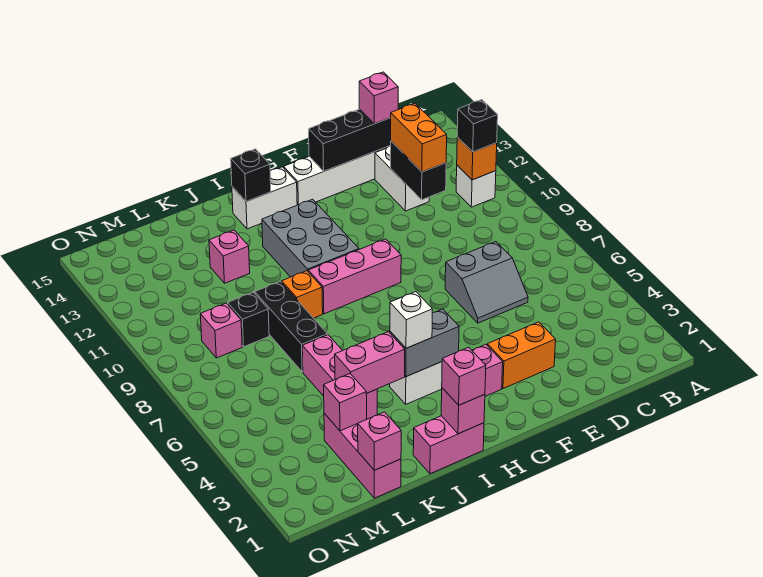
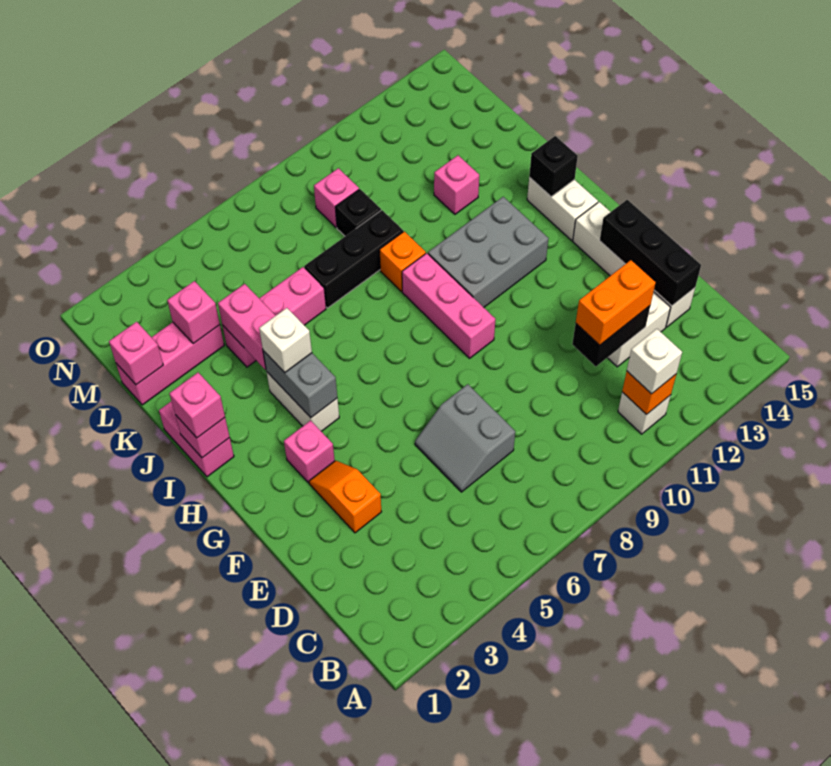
black 1x1 brick [457,100,498,152] -> white 1x1 brick [627,329,682,394]
pink 1x1 brick [359,72,398,124] -> none
orange 1x2 brick [487,322,556,389] -> orange 1x2 slope [309,461,381,533]

